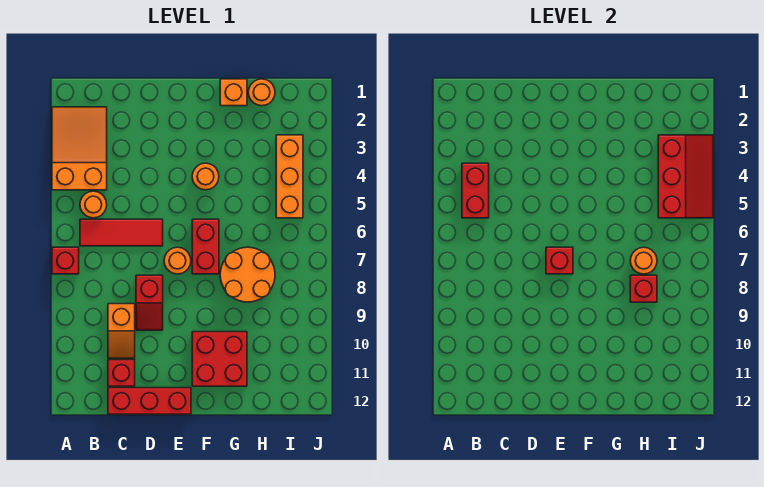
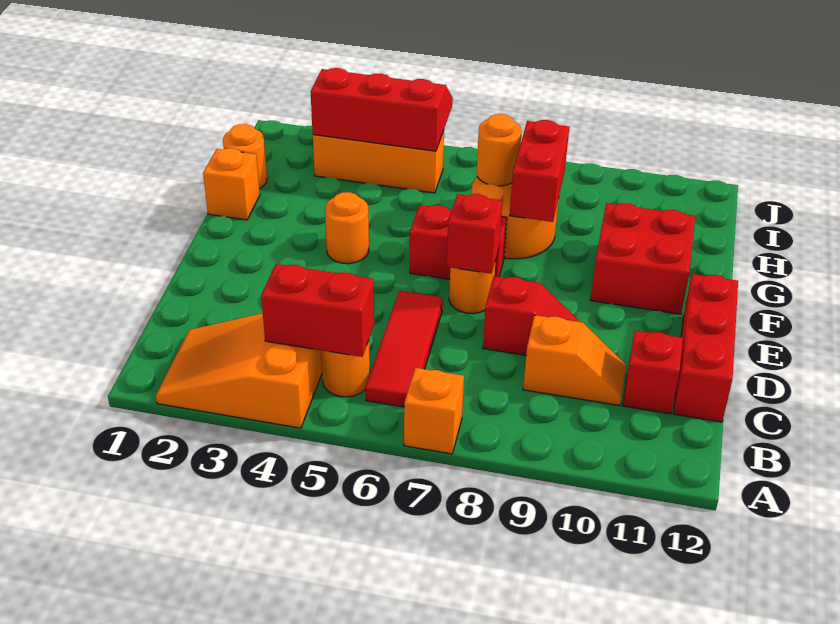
red 1x1 brick [52,247,79,274] -> orange 1x1 brick [404,368,464,454]
red 1x1 brick [630,275,657,302] -> red 1x2 brick [510,120,569,222]

